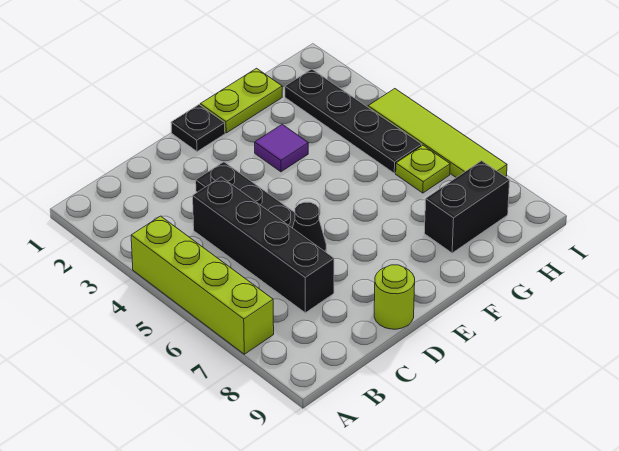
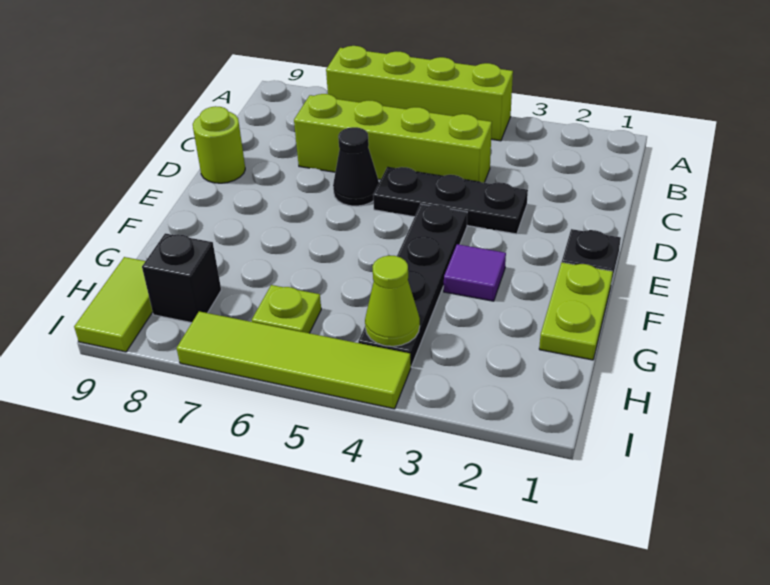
black 1x4 brick [193,177,334,313] -> lime 1x4 brick [294,94,492,183]
black 1x2 brick [424,161,510,253] -> black 1x1 brick [142,233,221,323]
black 1x4 plate [285,69,422,173] -> black 1x4 plate turned to [358,204,467,366]
none -> lime 1x1 cone [365,255,420,346]
none -> lime 1x2 tile [74,257,153,352]

